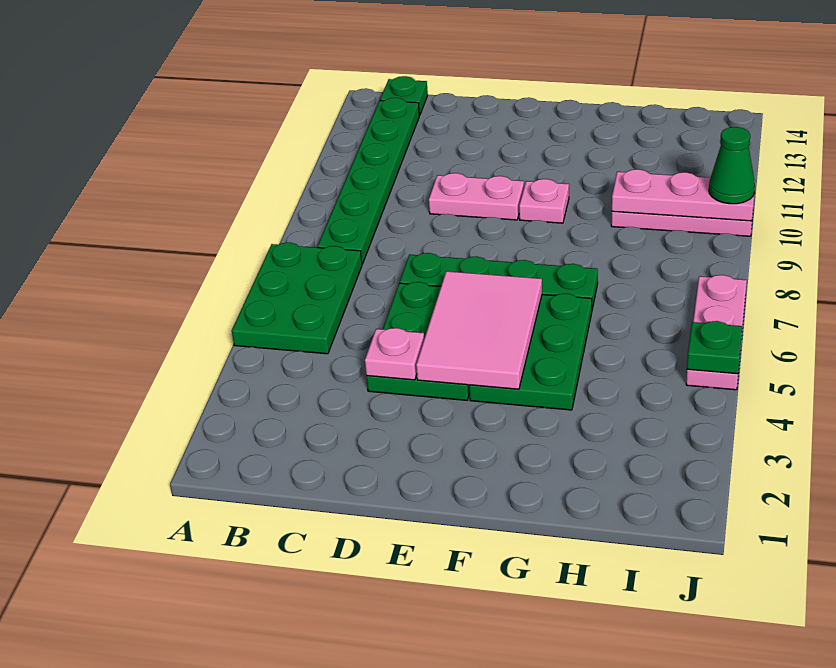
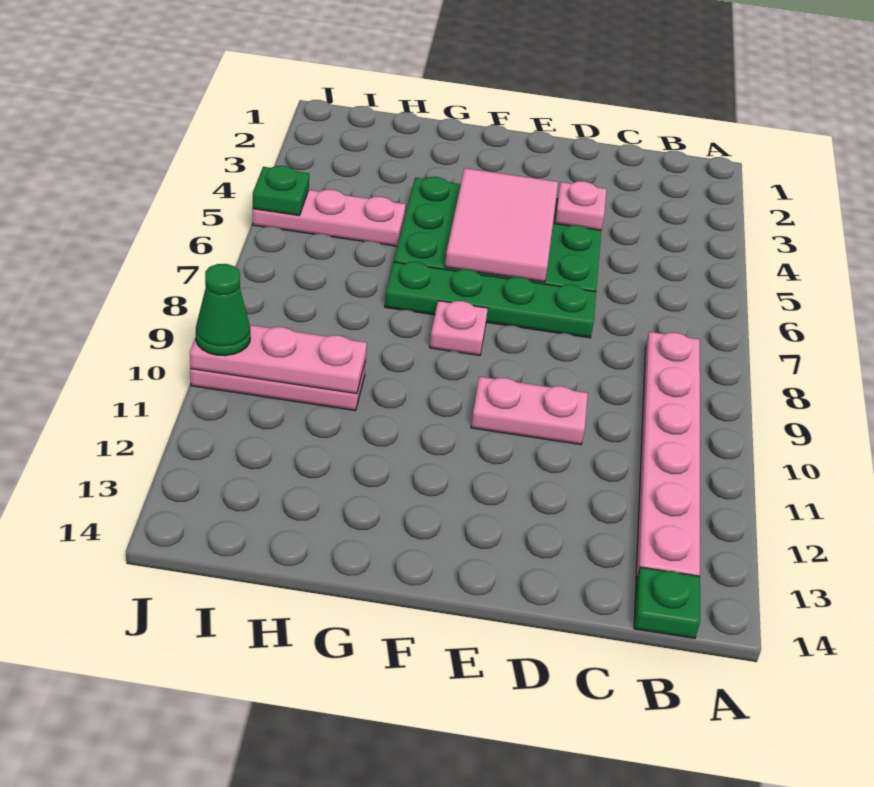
green 2x3 plate [232,242,362,354] -> none
green 1x6 plate [318,98,419,264] -> pink 1x6 plate [636,332,700,581]
pink 1x1 plate [519,179,569,223] -> pink 1x1 plate moved to [430,301,488,356]
pink 1x3 plate [686,275,747,390] -> pink 1x3 plate turned to [252,190,406,246]

